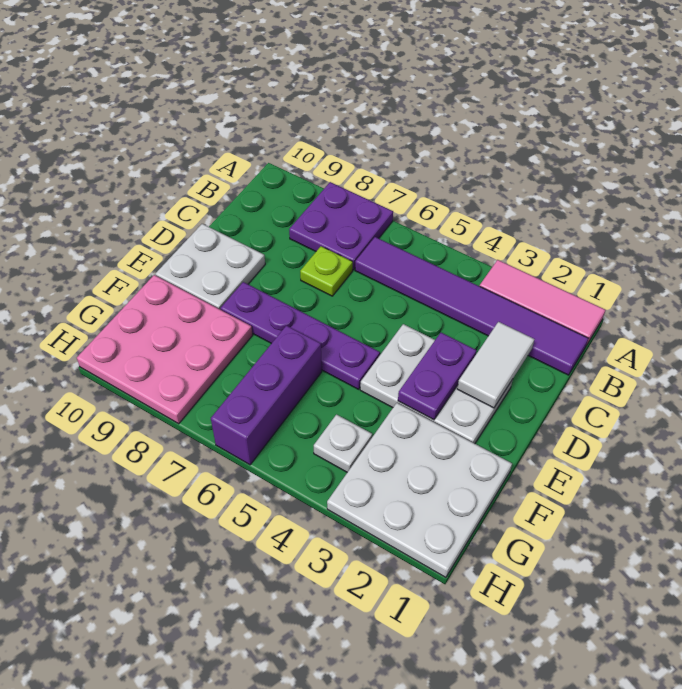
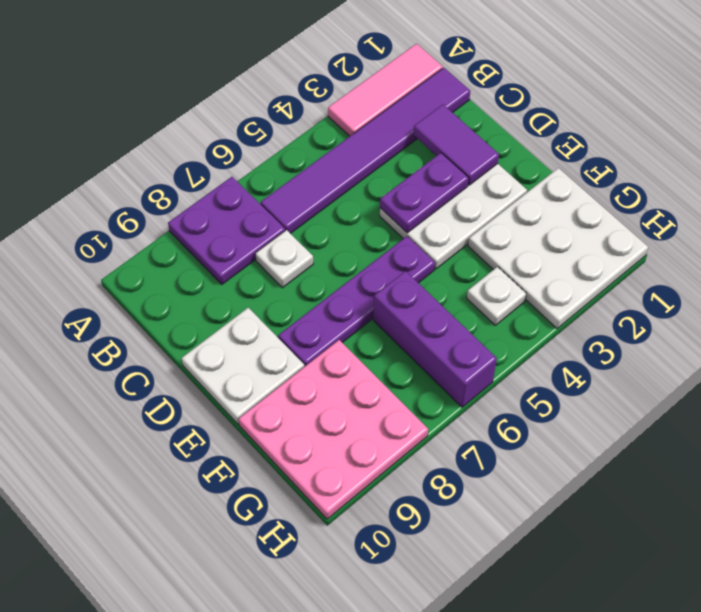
white 1x2 tile [457,322,534,408] -> purple 1x2 tile [414,105,499,185]
lime 1x1 plate [300,246,353,296] -> white 1x1 plate [255,230,313,288]
purple 1x2 plate [398,333,477,420] -> purple 1x2 plate turned to [380,153,469,233]

